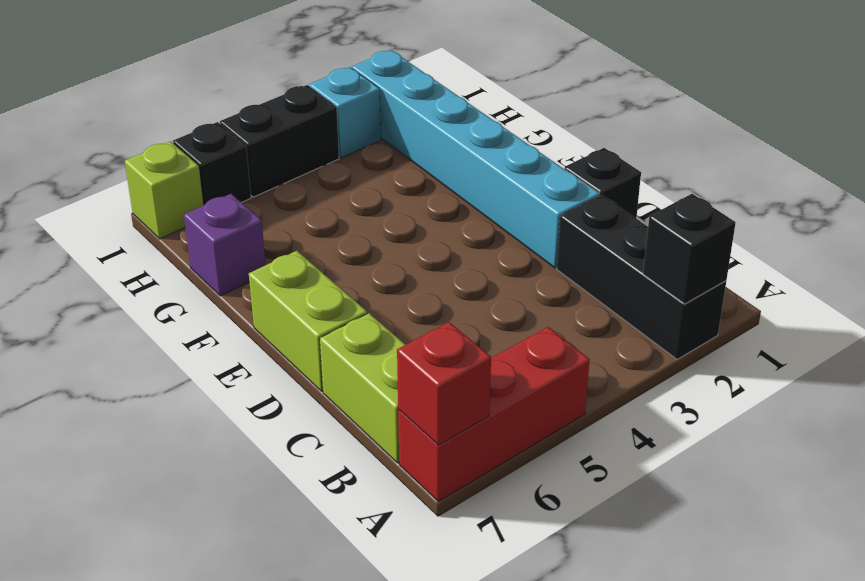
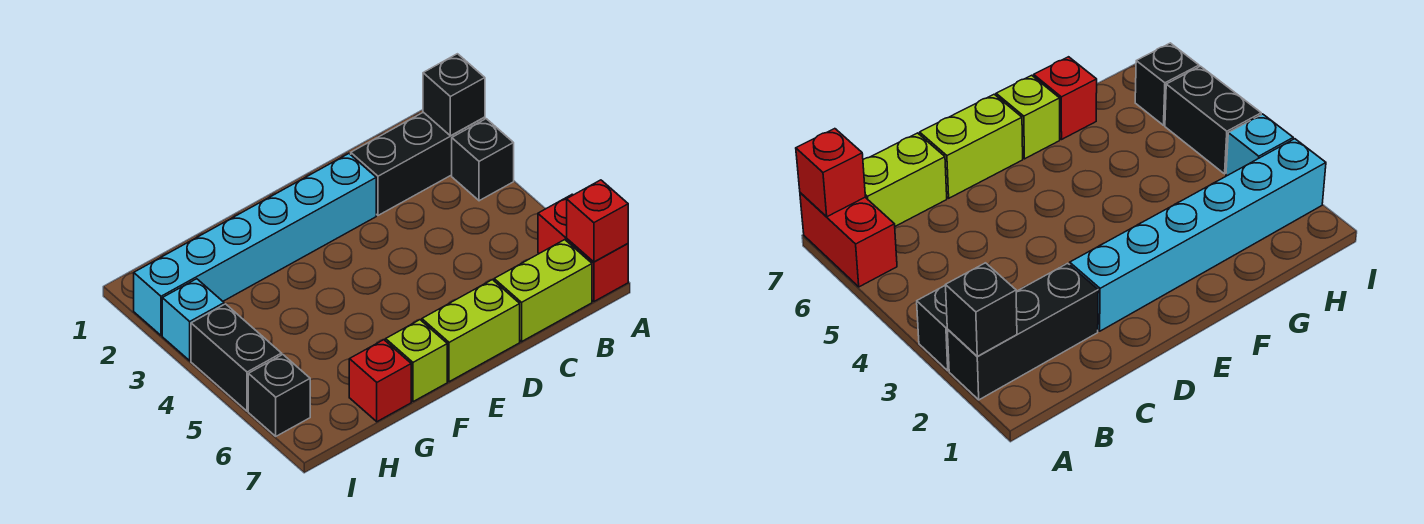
red 1x3 brick [398,327,590,501] -> red 1x2 brick [538,194,628,302]
black 1x1 brick [565,148,641,218] -> black 1x1 brick moved to [452,119,514,201]
purple 1x1 brick [184,194,266,296] -> red 1x1 brick [349,340,411,422]
lime 1x1 brick [125,141,203,239] -> lime 1x1 brick moved to [386,320,447,402]

